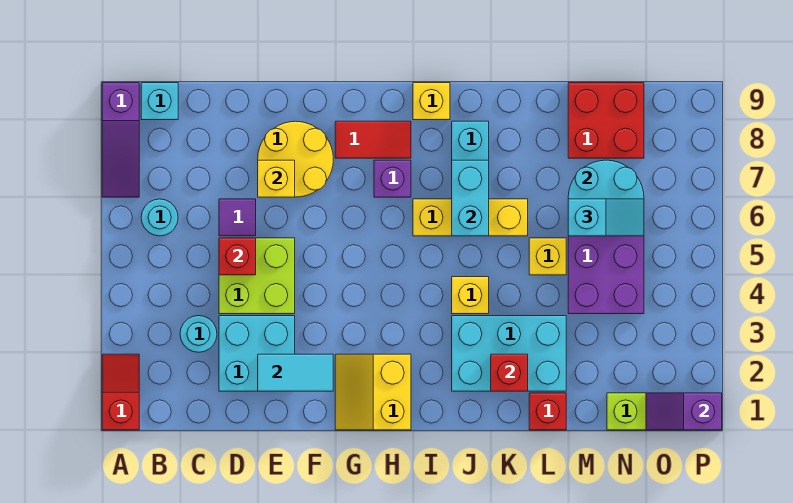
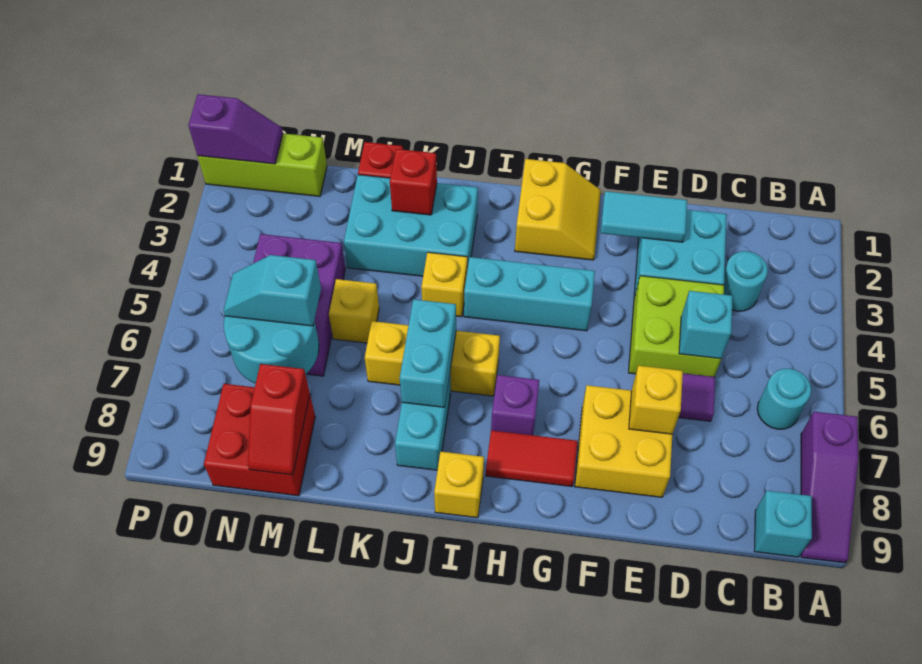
red 1x2 slope [102,354,139,430] -> red 1x2 slope moved to [248,364,310,475]
purple 1x3 slope [102,83,139,197] -> purple 1x3 slope turned to [801,412,858,563]
red 1x1 brick [219,238,256,275] -> cyan 1x1 brick [679,291,733,359]
yellow 2x2 round brick [258,121,333,197] -> yellow 2x2 brick [575,385,672,497]
none -> cyan 1x3 brick [464,257,595,331]

